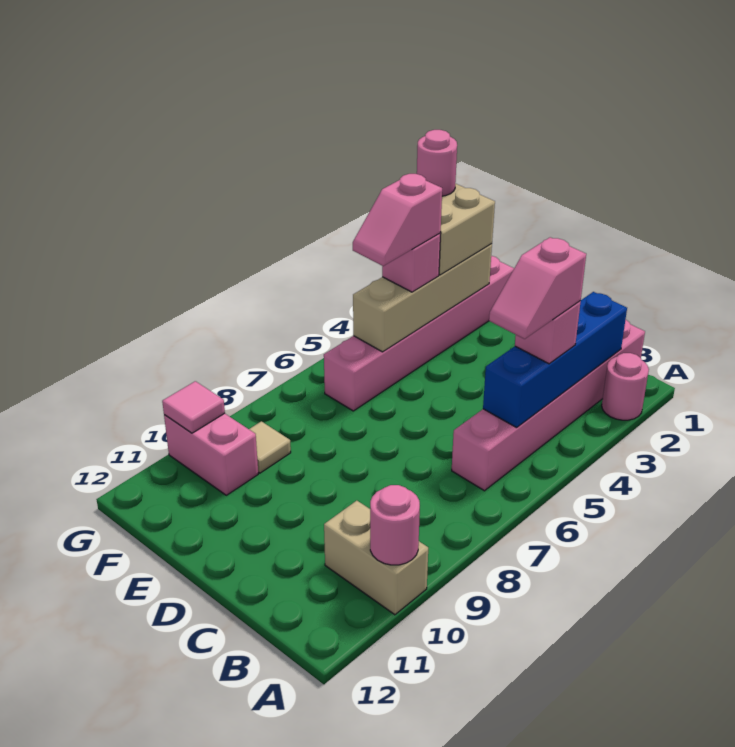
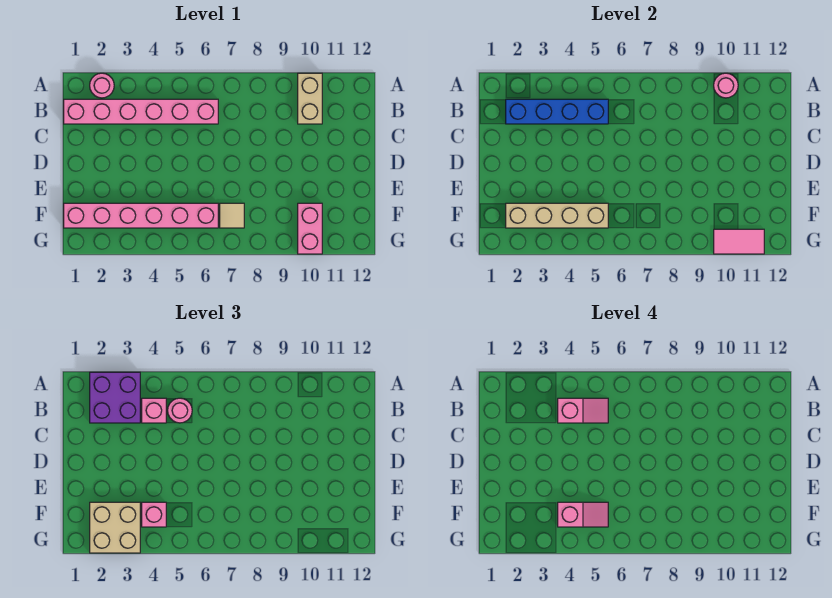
none -> purple 2x2 brick [90,372,140,423]
tan 1x1 tile [249,421,291,473] -> tan 1x1 tile moved to [220,203,244,228]
pink 1x1 round brick [417,130,457,196] -> pink 1x1 round brick moved to [168,398,192,423]
pink 1x1 tile [162,381,225,433] -> pink 1x2 tile [714,229,764,254]

